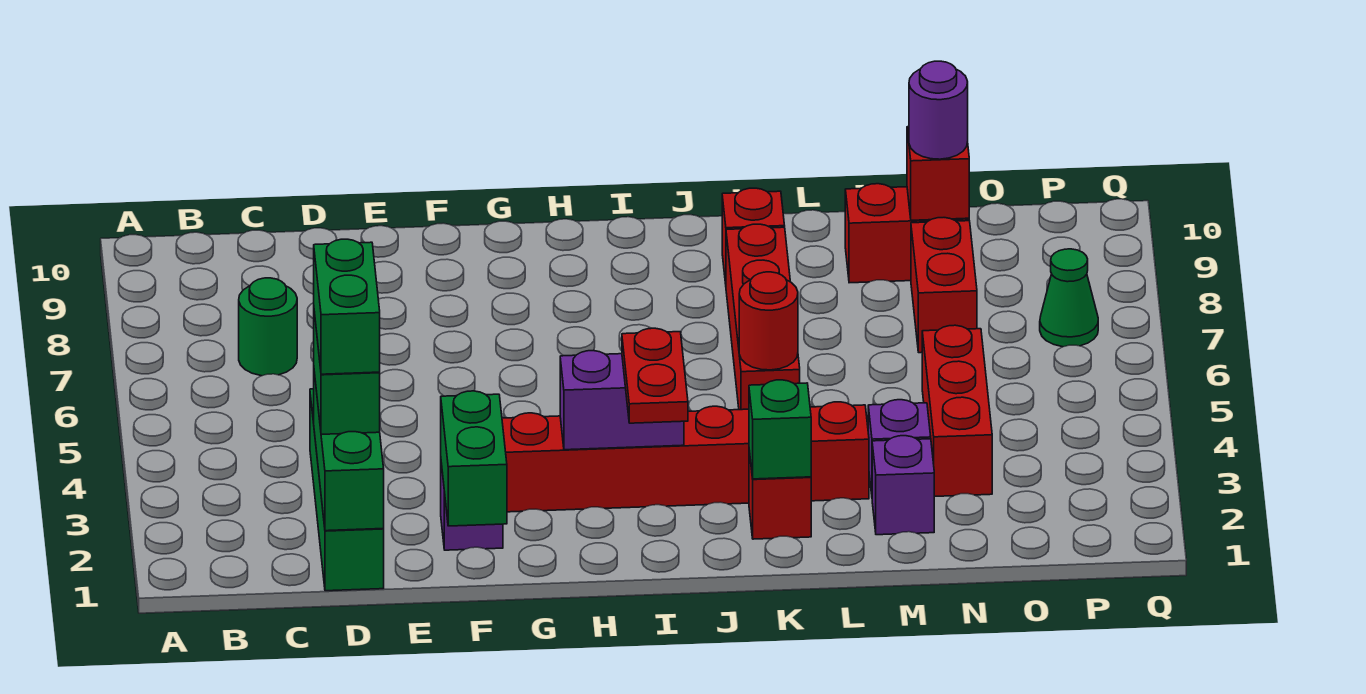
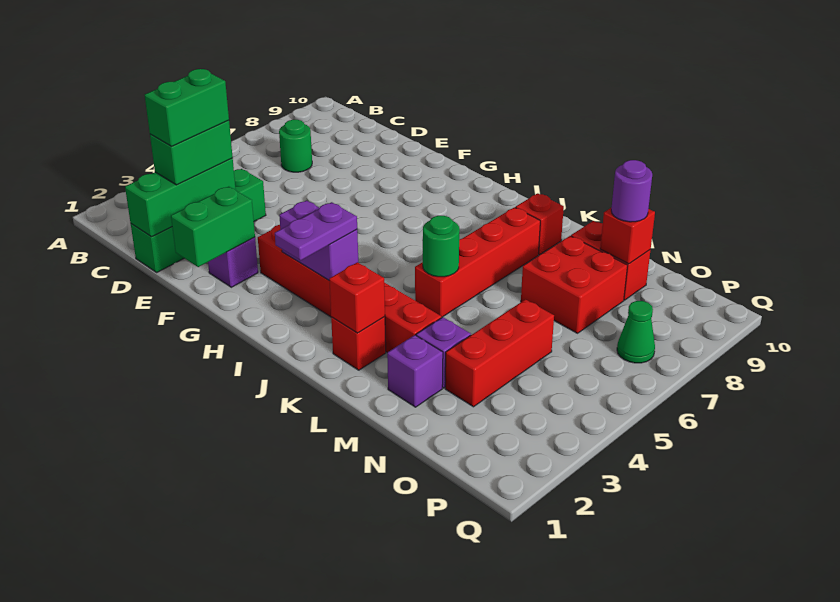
red 1x2 plate [622,328,688,423] -> purple 1x2 plate [275,202,357,260]
green 1x1 brick [749,380,811,479] -> red 1x1 brick [329,262,385,333]
red 1x1 round brick [739,272,798,370] -> green 1x1 round brick [423,216,460,277]
red 1x2 brick [911,218,977,353] -> red 2x2 brick [521,236,628,333]

